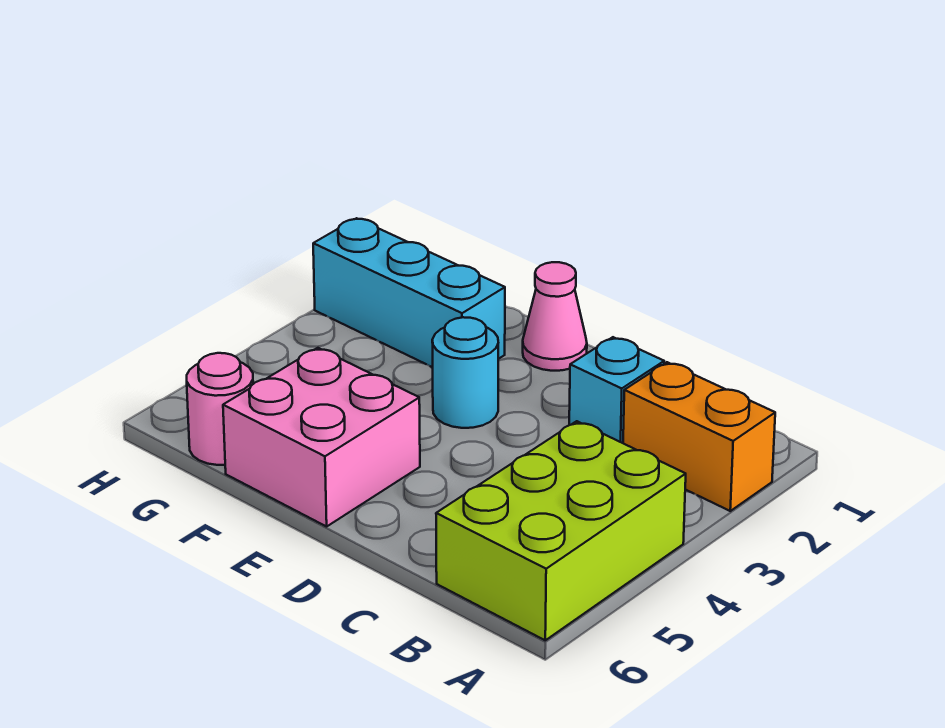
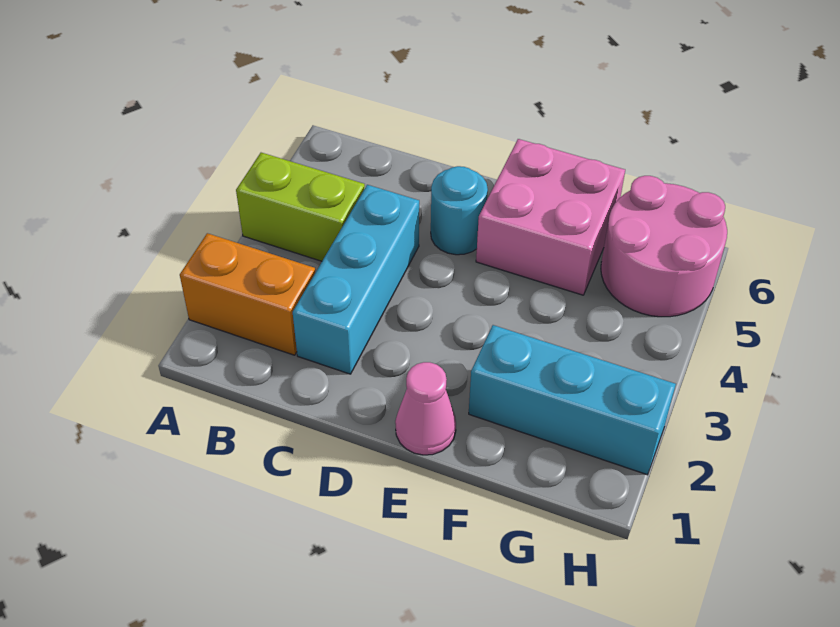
lime 2x3 brick [436,421,686,640] -> lime 1x2 brick [236,153,365,261]
cyan 1x1 brick [569,337,664,443] -> cyan 1x3 brick [293,185,419,374]
cyan 1x1 round brick [432,317,498,428] -> cyan 1x1 round brick moved to [431,166,488,255]
pink 1x1 round brick [187,353,253,465] -> pink 2x2 round brick [601,176,727,317]

